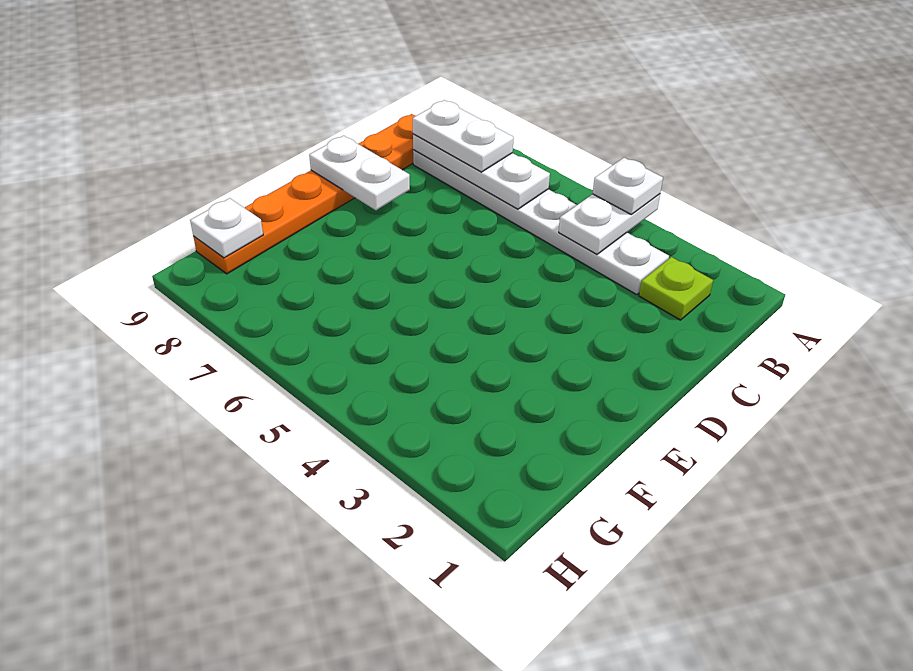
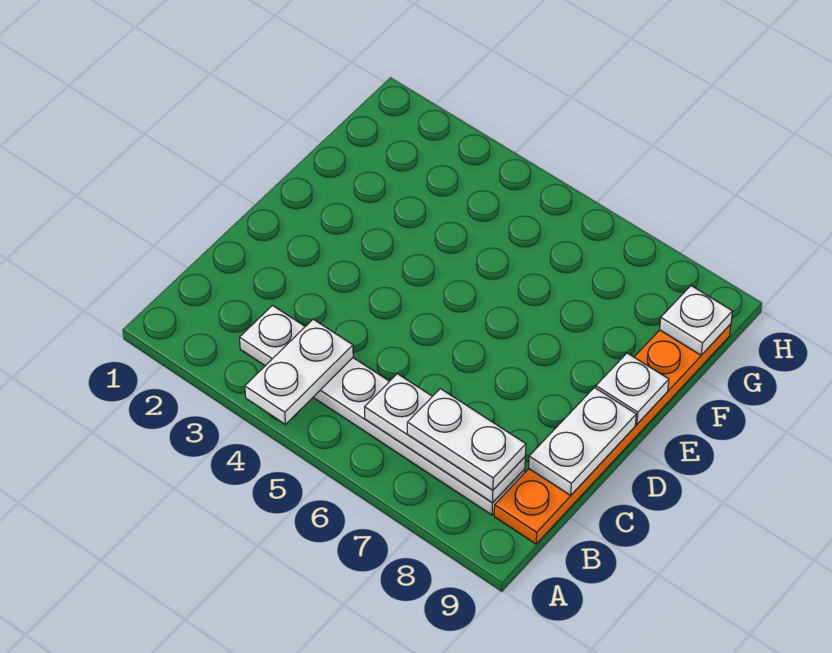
white 1x1 plate [593,158,663,215] -> white 1x1 plate moved to [596,353,669,424]
lime 1x1 plate [639,257,713,320] -> none
white 1x2 plate [309,136,410,210] -> white 1x2 plate turned to [529,388,636,495]

